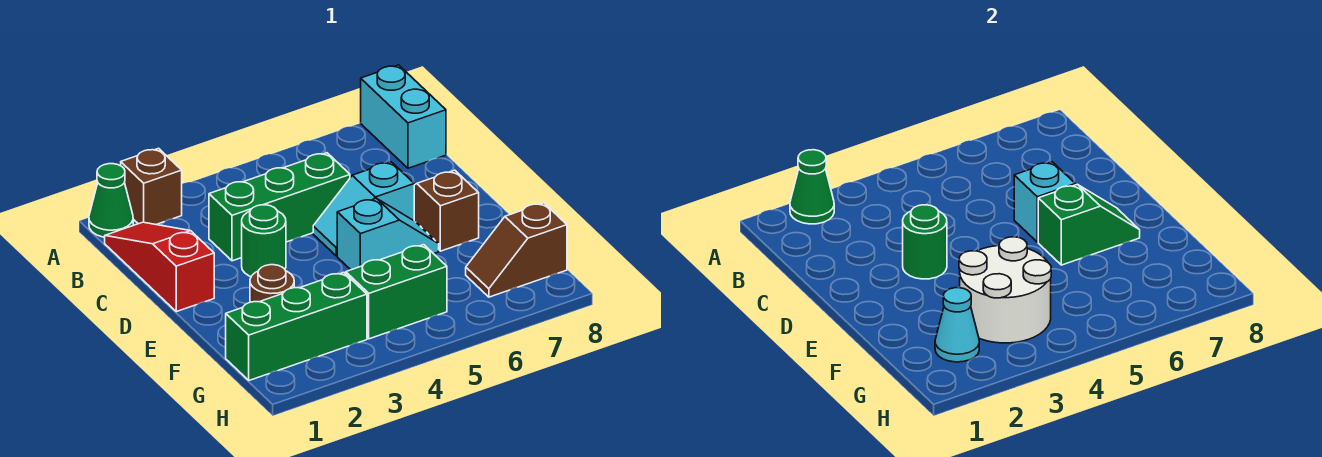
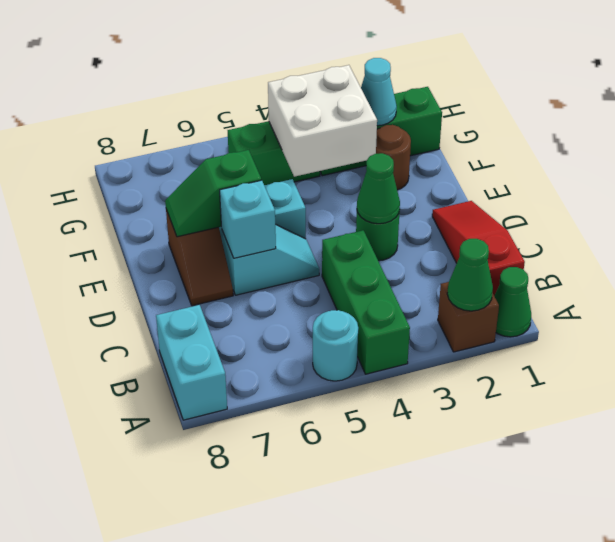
none -> cyan 1x1 round brick [313,310,358,381]
red 1x3 slope [105,222,214,312] -> red 1x3 slope turned to [432,201,525,296]
green 1x3 brick [209,153,350,261] -> green 1x3 brick turned to [322,230,410,374]
green 1x1 round brick [903,205,947,279] -> green 1x1 cone [357,153,400,224]
white 2x2 round brick [959,237,1051,343] -> white 2x2 brick [268,65,377,177]
brown 1x2 slope [466,203,567,297] -> none

